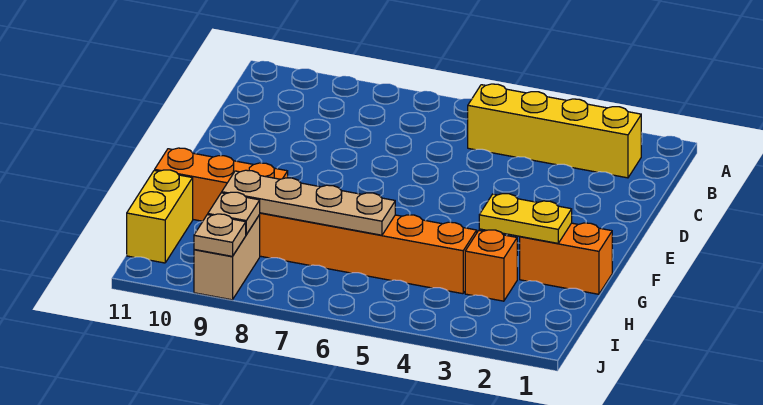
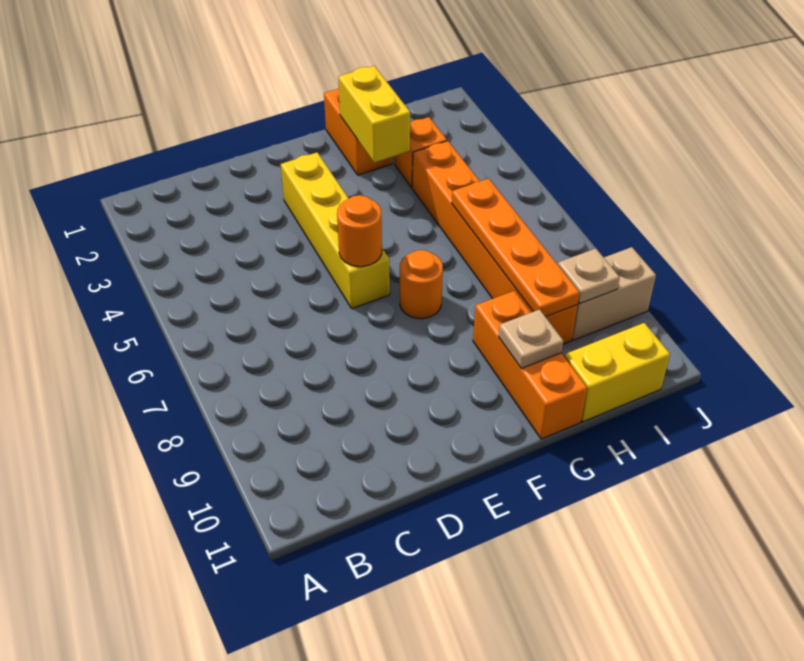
yellow 1x4 brick [468,84,641,178] -> yellow 1x4 brick moved to [281,152,390,309]
none -> orange 1x1 round brick [337,195,382,267]
none -> orange 1x1 round brick [400,250,443,319]
yellow 1x2 plate [479,194,572,243] -> yellow 1x2 brick [338,66,410,163]
tan 1x4 plate [222,170,395,235] -> orange 1x4 plate [452,179,580,317]
tan 1x1 plate [194,214,246,256] -> tan 1x1 plate moved to [499,309,563,368]

